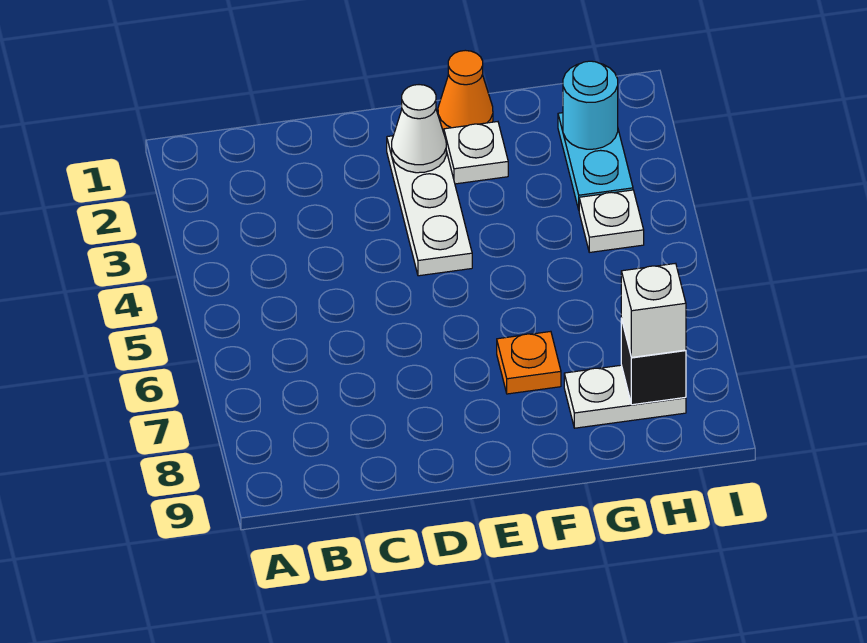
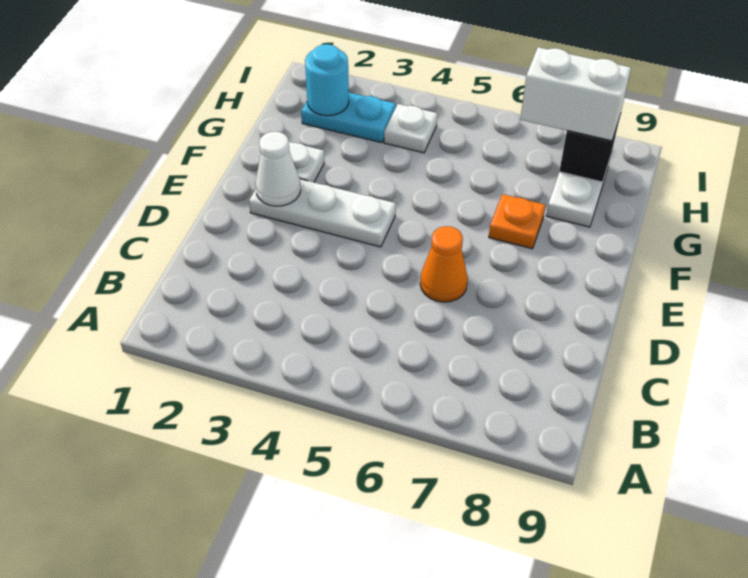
orange 1x1 cone [438,50,493,130] -> orange 1x1 cone moved to [420,226,468,302]
white 1x1 brick [621,263,686,358] -> white 1x2 brick [520,47,631,141]

